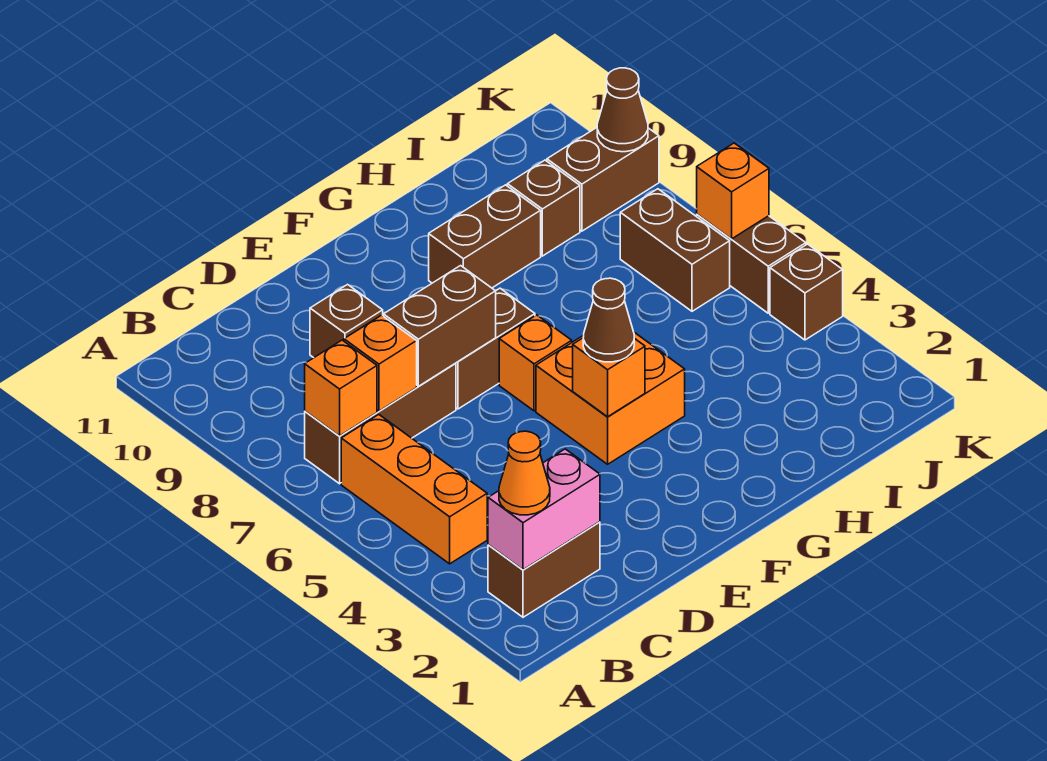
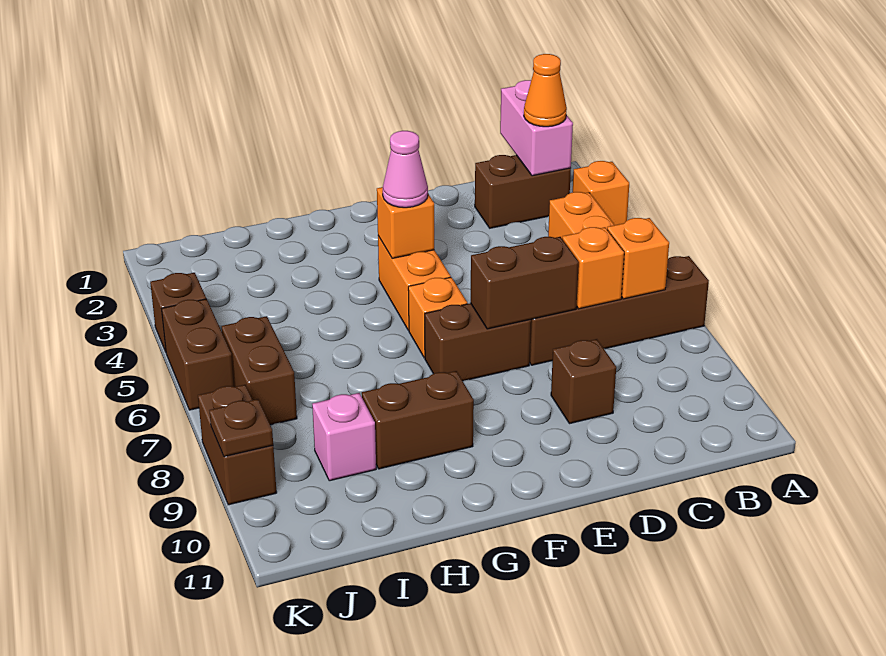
pink 1x2 brick [488,449,600,570] -> pink 1x2 brick turned to [500,80,573,176]
brown 1x3 brick [305,363,456,484] -> brown 1x4 brick [530,256,709,365]
orange 2x2 brick [536,332,685,464] -> orange 1x2 brick [378,236,451,330]
brown 1x1 cone [583,278,634,362] -> pink 1x1 cone [383,131,428,208]
brown 1x1 brick [507,160,580,256] -> pink 1x1 brick [312,393,376,481]
brown 1x2 brick [547,128,659,231] -> brown 1x2 brick turned to [198,385,277,505]
orange 1x1 brick [697,143,769,239] -> orange 1x1 brick moved to [573,161,629,225]
brown 1x1 cone [597,68,648,152] -> brown 1x1 plate [210,399,273,457]

